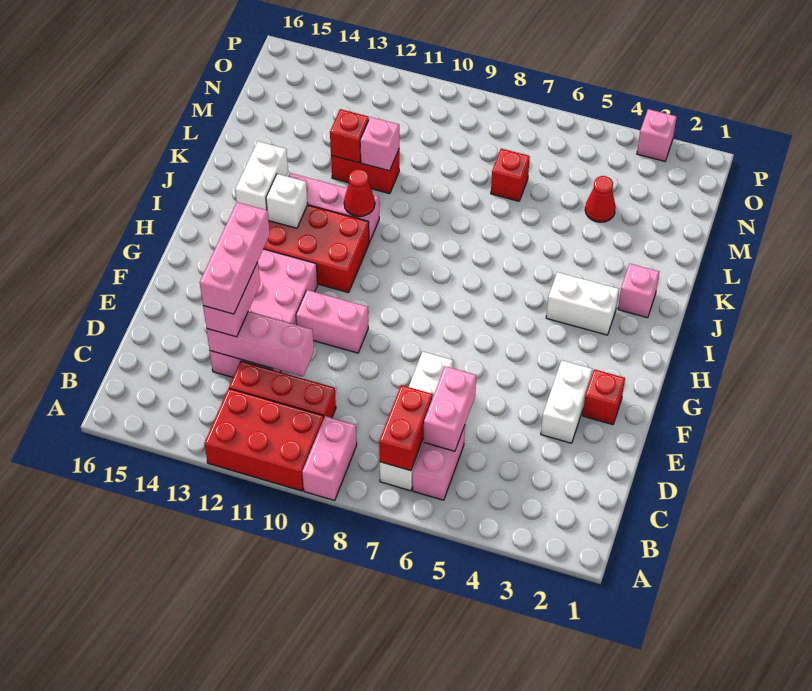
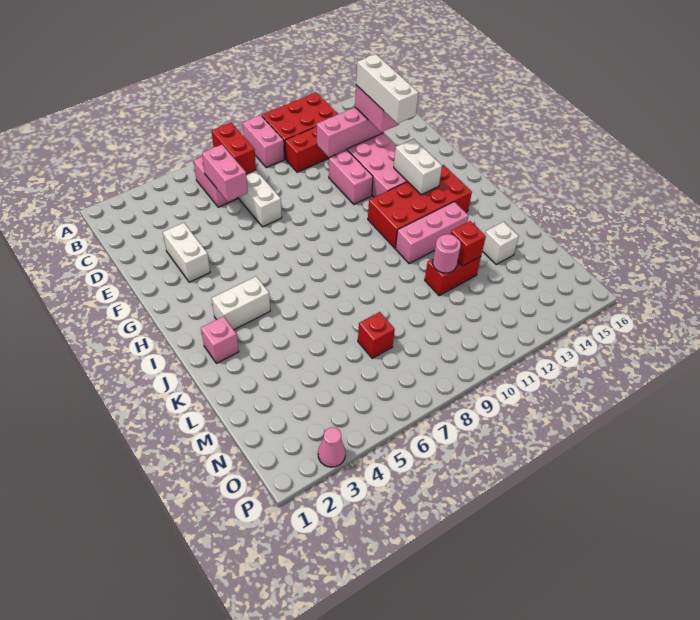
pink 1x3 brick [200,202,270,314] -> white 1x3 brick [356,54,418,123]
red 1x1 brick [583,369,625,425] -> none
pink 1x2 brick [296,290,368,353] -> pink 1x2 brick turned to [329,150,373,204]
white 1x1 brick [266,174,308,228] -> white 1x1 brick moved to [483,222,519,264]
white 1x2 brick [235,141,288,210] -> white 1x2 brick moved to [394,139,442,195]
red 1x1 cone [344,169,375,217] -> none
pink 1x1 brick [360,117,399,171] -> pink 1x1 round brick [433,234,461,273]
red 1x1 cone [585,176,616,222] -> none
pink 1x1 brick [637,109,677,161] -> pink 1x1 cone [318,427,346,467]

